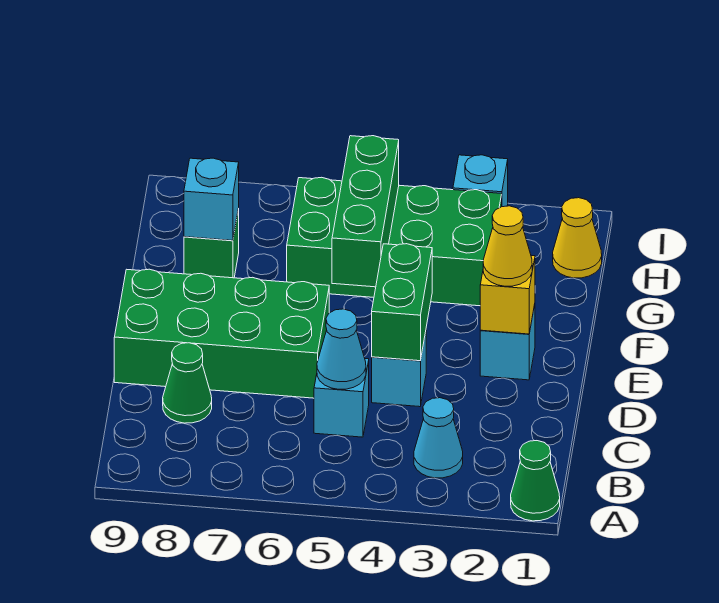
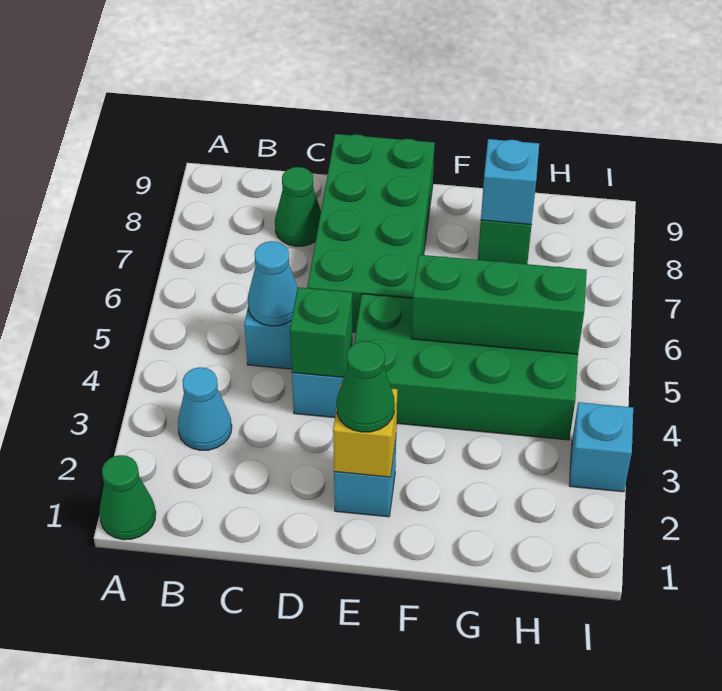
green 1x2 brick [372,244,432,361] -> green 1x1 brick [290,287,352,377]
yellow 1x1 cone [483,206,532,286] -> green 1x1 cone [337,341,395,432]
green 2x4 brick [287,177,502,306] -> green 2x4 brick turned to [354,294,578,440]
yellow 1x1 cone [553,198,602,278] -> none

